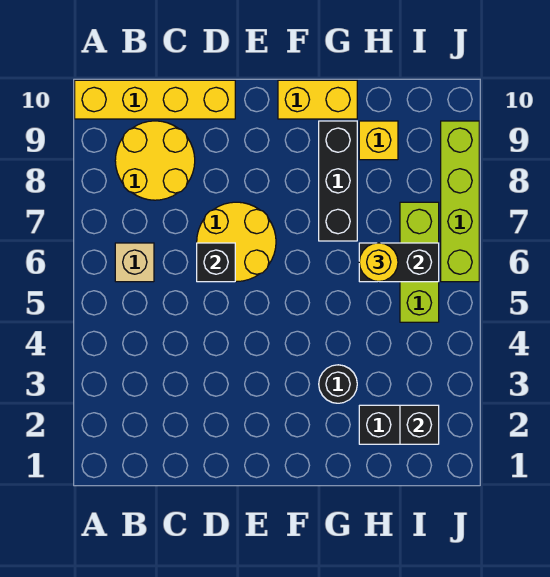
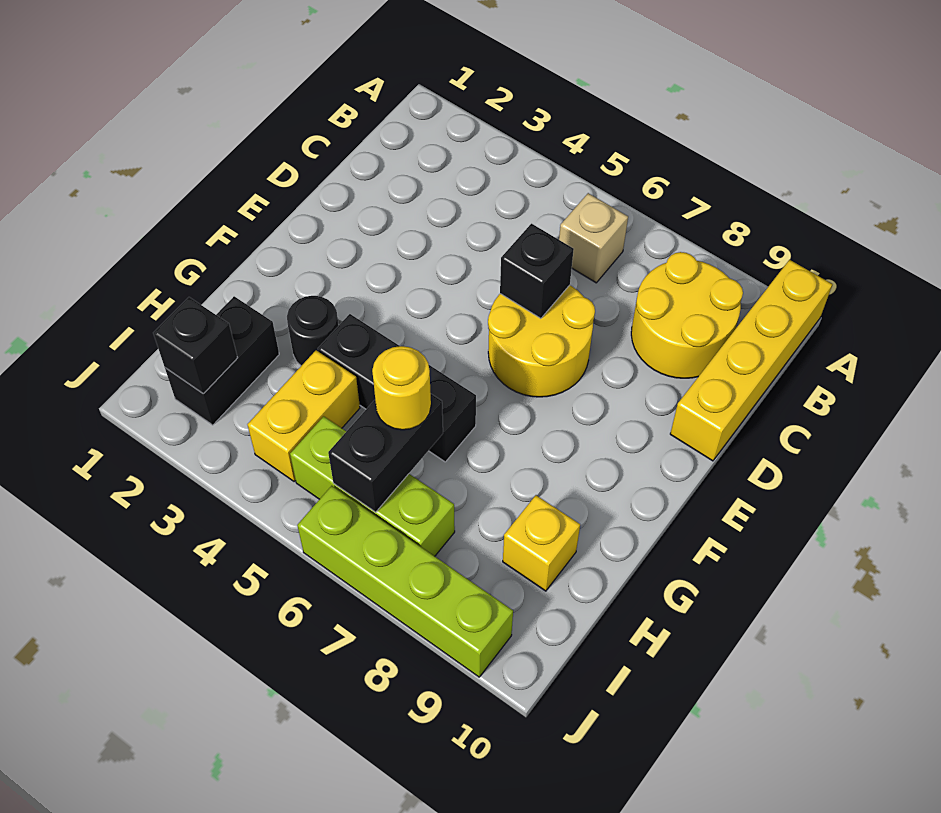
yellow 1x2 brick [278,80,357,119] -> yellow 1x2 brick moved to [247,350,360,482]
black 1x3 brick [319,121,357,241] -> black 1x3 brick moved to [318,314,476,462]

